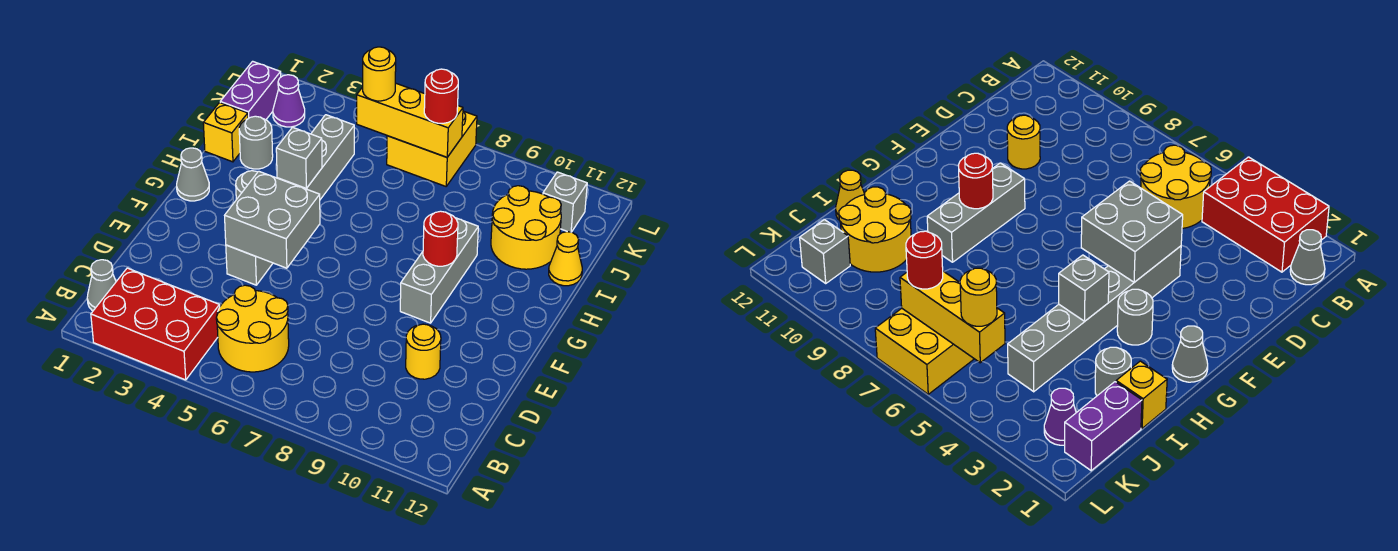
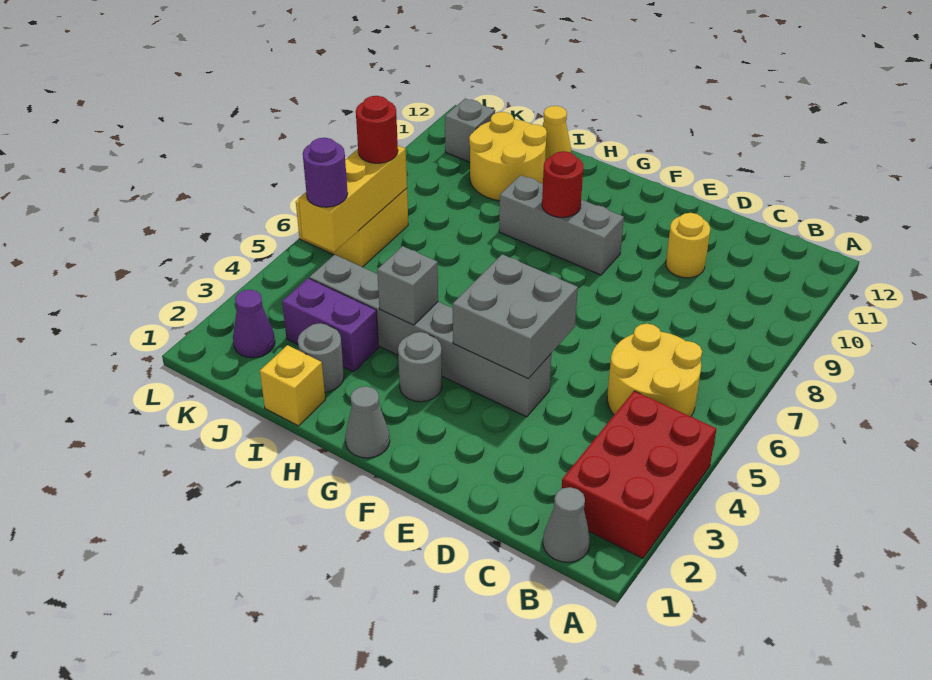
purple 1x2 brick [220,61,281,120] -> purple 1x2 brick moved to [282,278,379,372]
yellow 1x1 round brick [363,47,396,101] -> purple 1x1 round brick [303,138,348,207]

